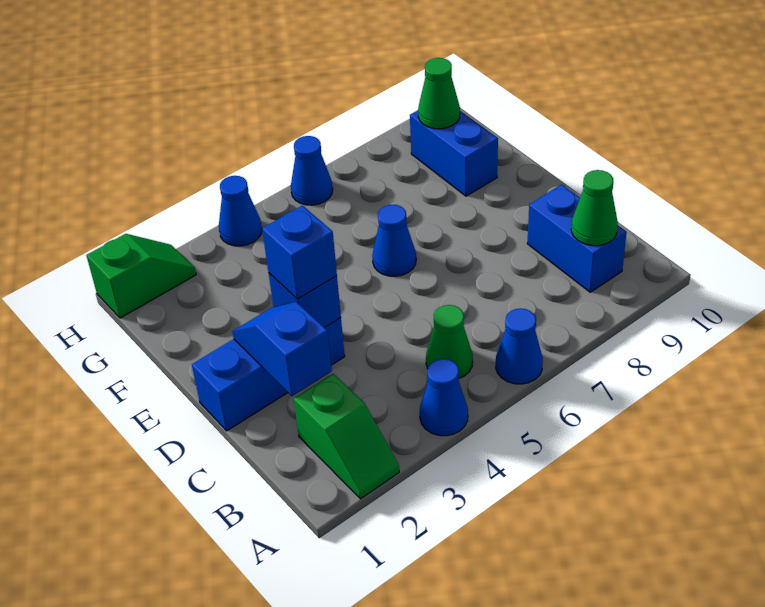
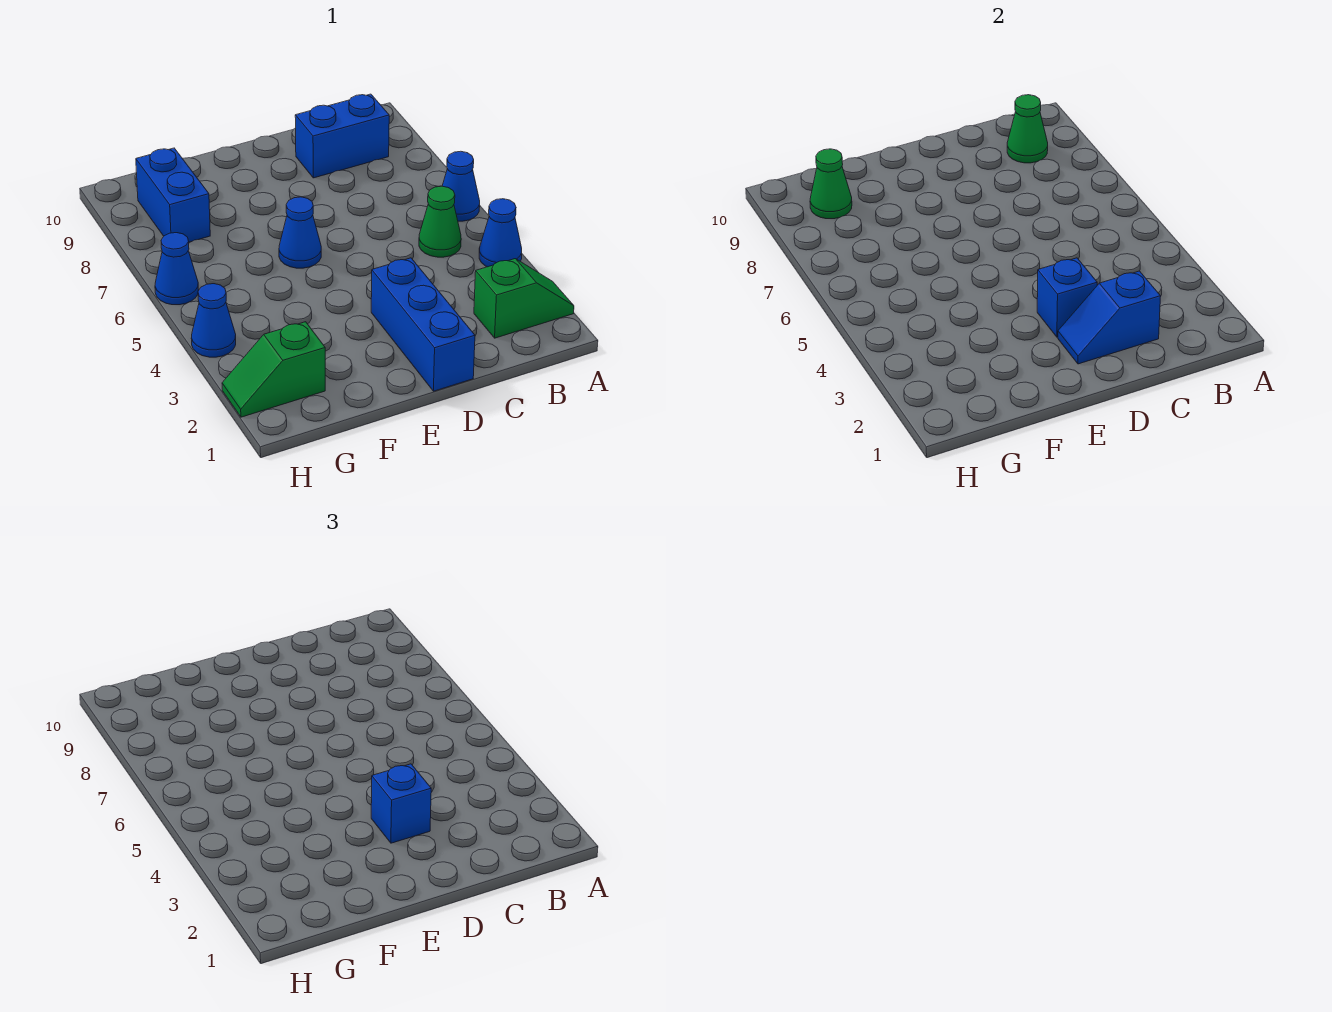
blue 1x2 brick [410,110,498,196] -> blue 1x2 brick turned to [136,148,210,242]
green 1x2 slope [86,234,196,318] -> green 1x2 slope turned to [222,322,325,417]

